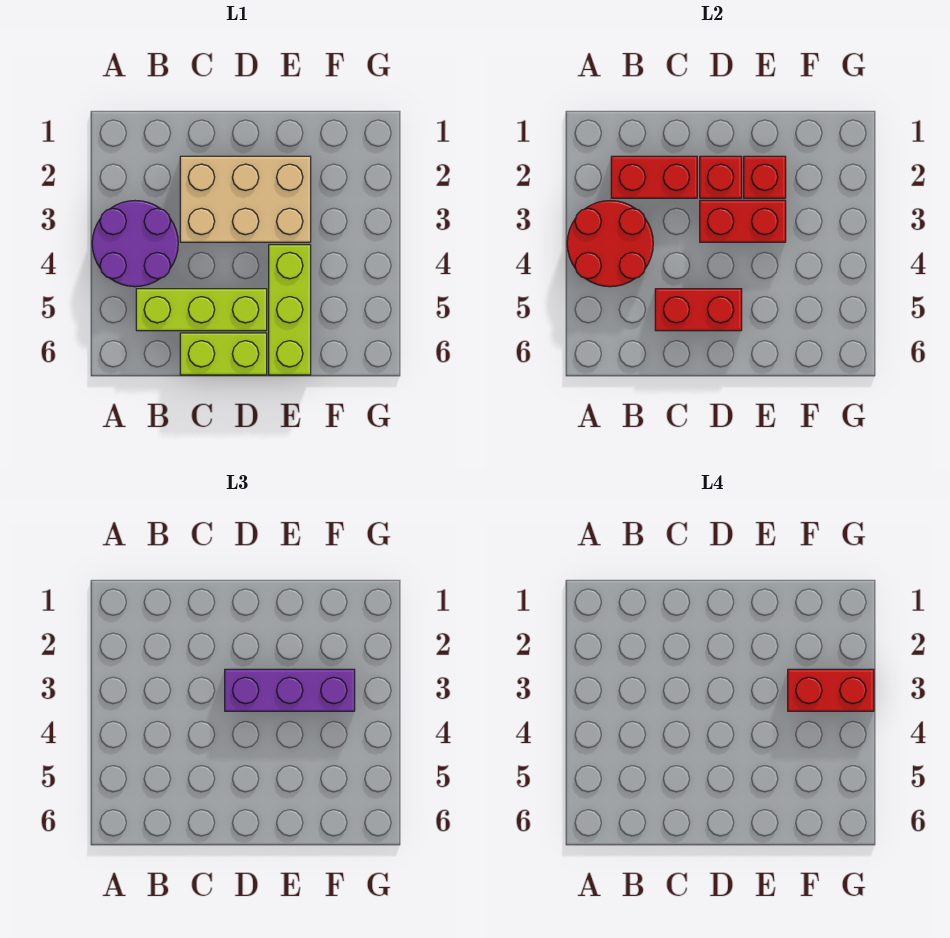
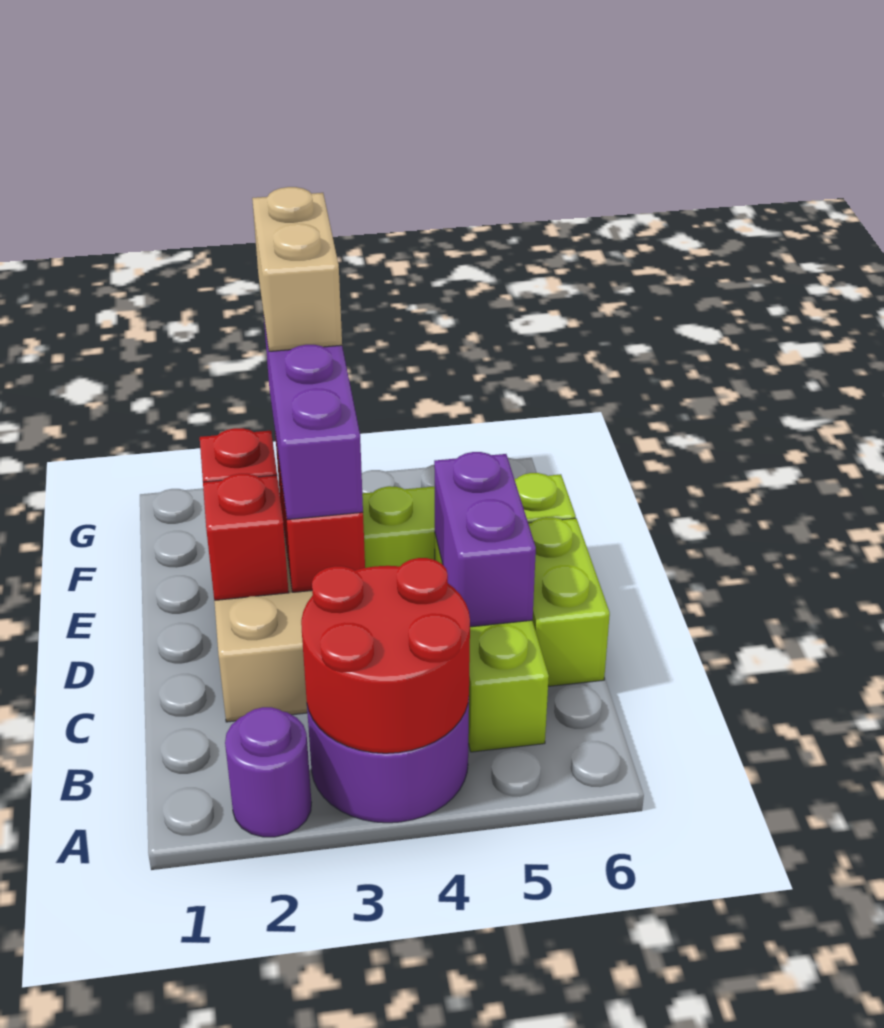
none -> purple 1x1 round brick [225,707,311,837]
red 1x2 brick [611,156,697,198] -> none
red 1x2 brick [655,289,742,331] -> purple 1x2 brick [434,452,536,627]
red 1x2 brick [788,669,874,711] -> tan 1x2 brick [252,187,342,351]

